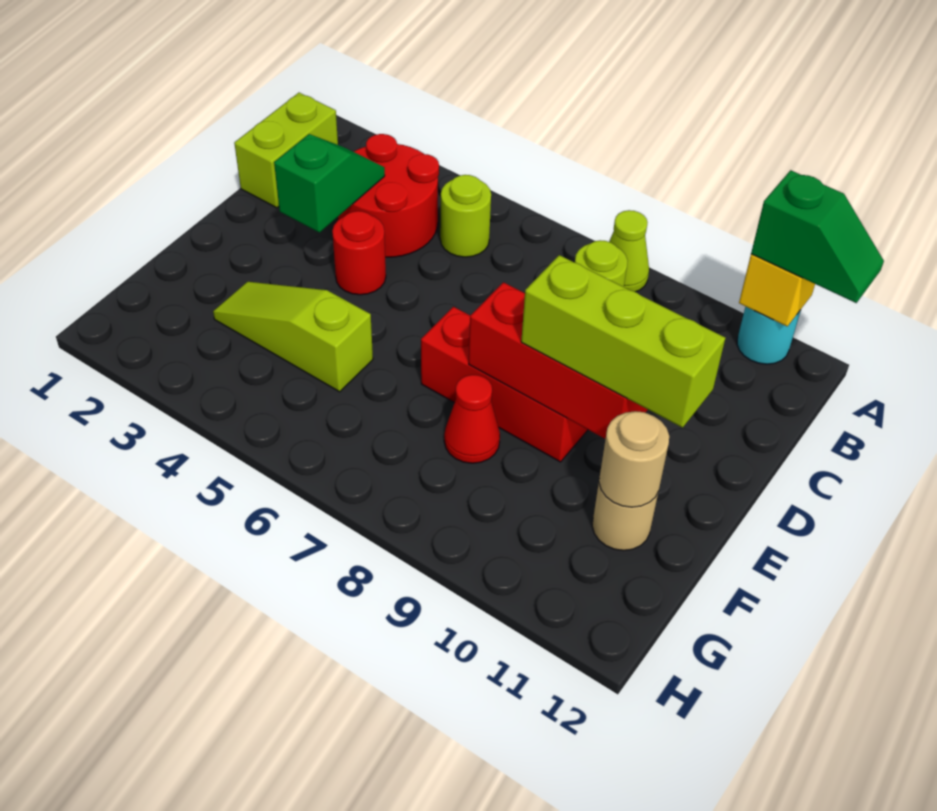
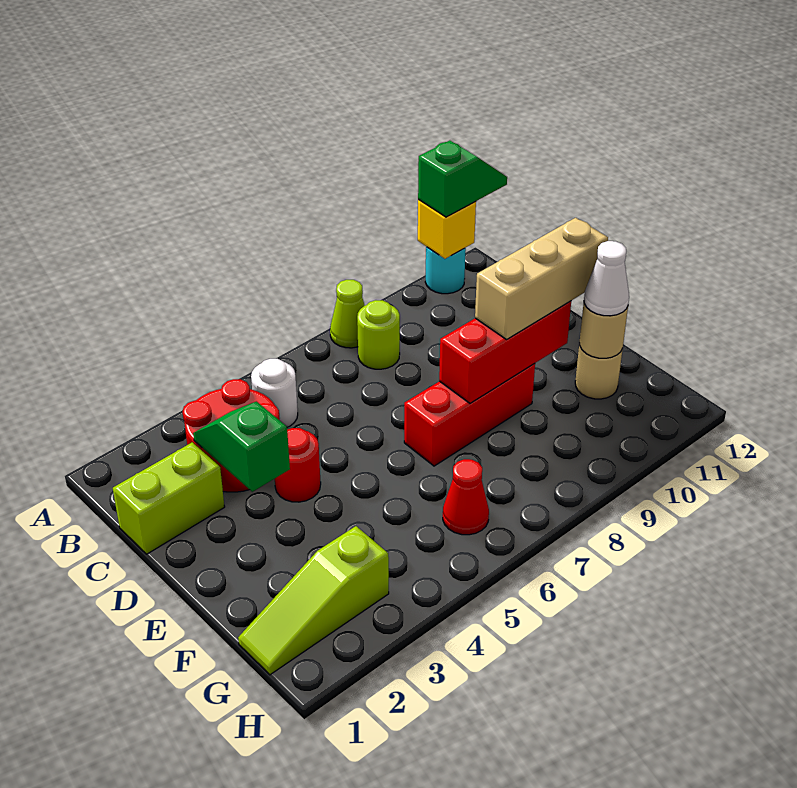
lime 1x2 brick [234,93,338,208] -> lime 1x2 brick turned to [113,442,225,554]
lime 1x1 round brick [440,175,491,257] -> white 1x1 round brick [251,359,298,427]
lime 1x3 brick [521,255,725,428] -> tan 1x3 brick [475,218,608,339]
lime 1x3 slope [213,282,373,392] -> lime 1x3 slope moved to [238,526,389,675]
red 1x1 cone [444,375,500,463] -> red 1x1 cone moved to [443,459,489,535]
none -> white 1x1 cone [584,241,629,316]

